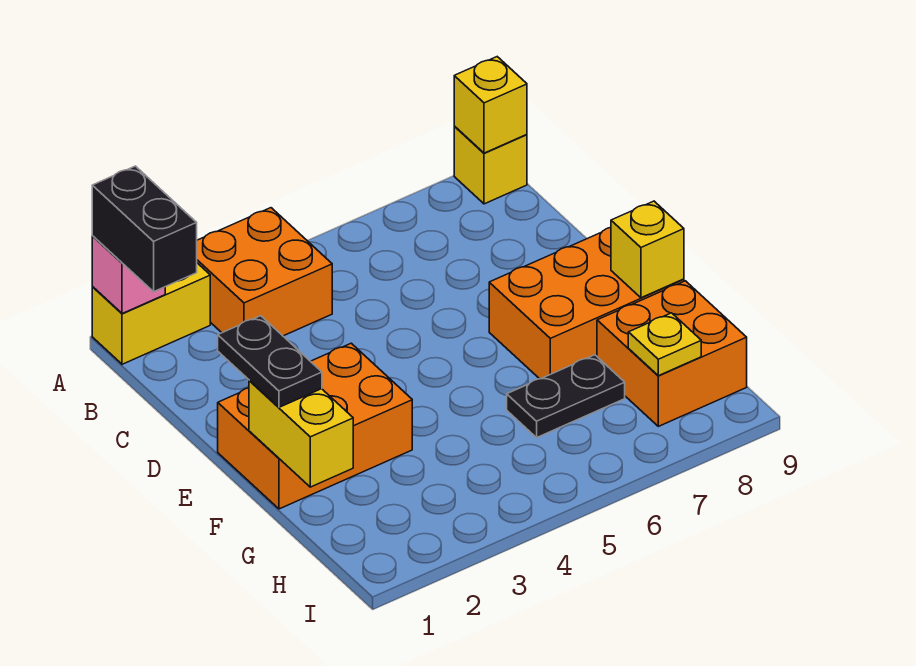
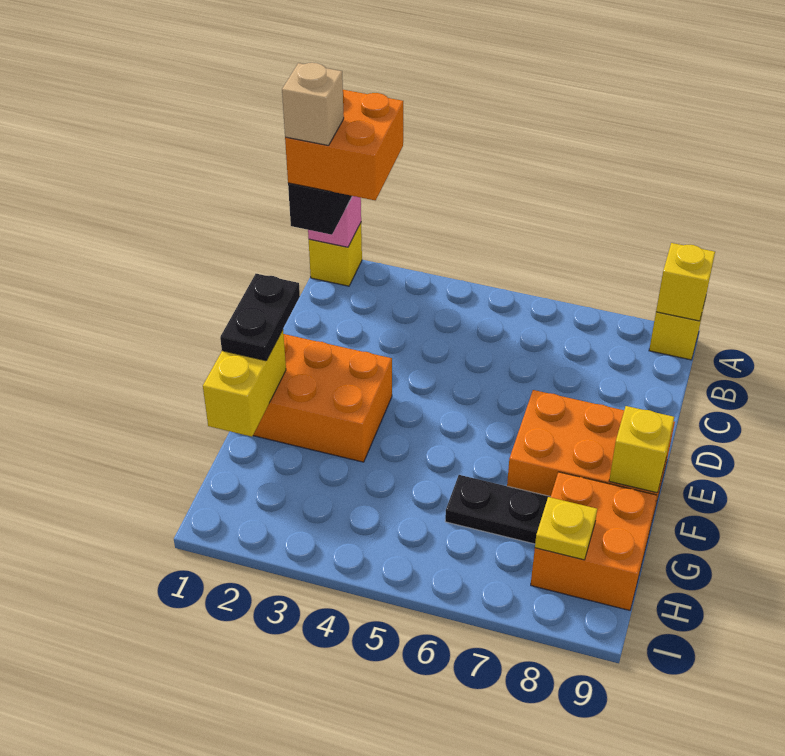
yellow 1x2 brick [92,263,210,364] -> yellow 1x1 brick [309,223,362,286]
orange 2x2 brick [197,208,332,336] -> orange 2x2 brick moved to [285,90,403,200]
none -> tan 1x1 brick [282,63,344,146]

